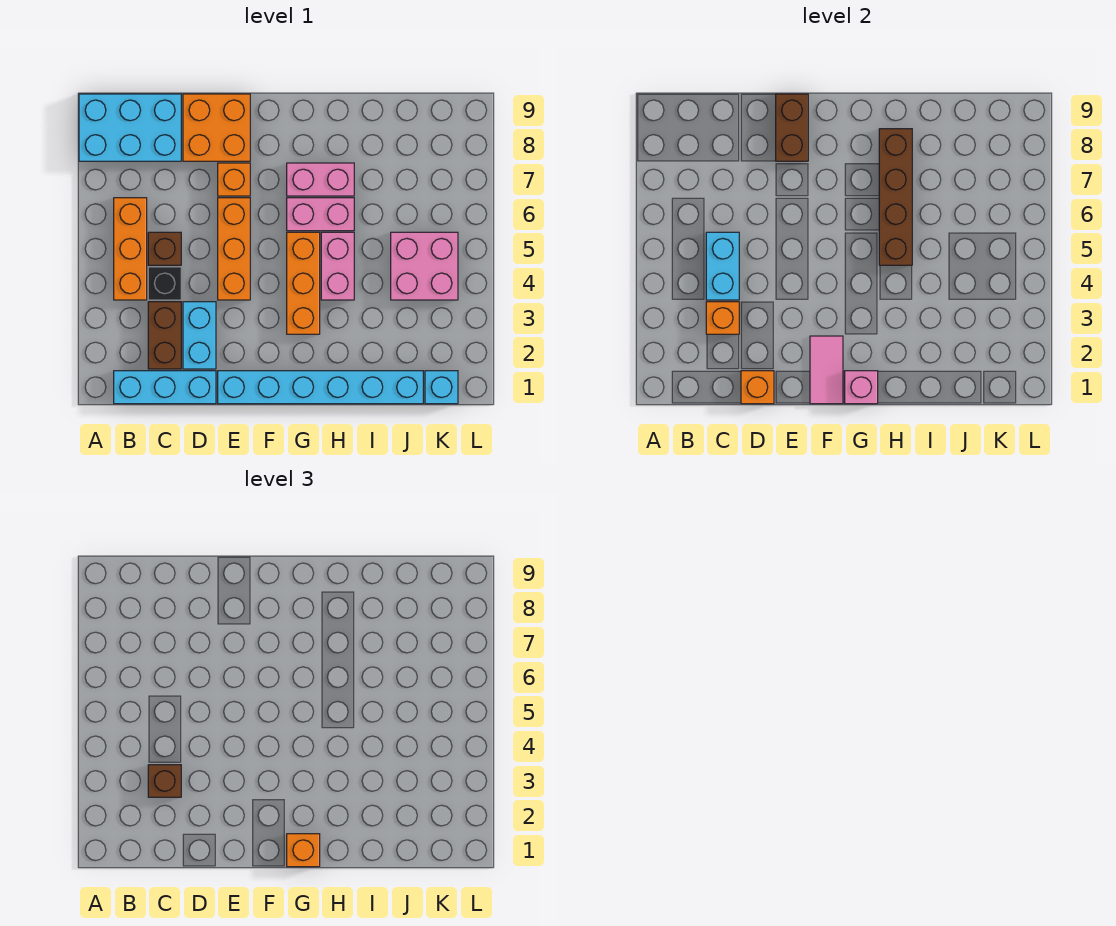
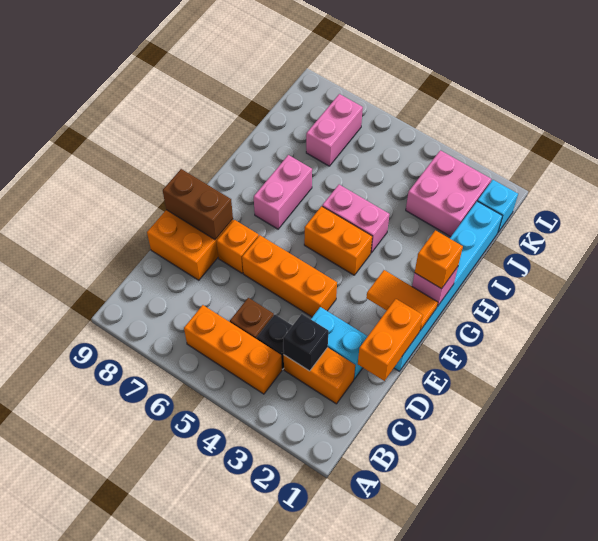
cyan 2x3 brick [79,94,181,161] -> none
cyan 1x3 brick [114,371,216,404] -> none
brown 1x2 brick [148,302,181,369] -> orange 1x2 brick [284,348,355,404]
orange 1x1 brick [706,302,739,334] -> black 1x1 brick [283,314,329,371]
brown 1x1 brick [148,765,181,797] -> none
cyan 1x2 brick [706,232,739,300] -> none
orange 1x1 brick [741,371,774,404] -> orange 1x2 brick [358,299,423,381]
pink 1x2 tile [810,336,843,404] -> orange 1x2 tile [366,270,438,330]
orange 1x3 brick [287,232,320,334] -> orange 1x2 brick [304,206,372,275]
pink 1x2 brick [287,198,354,231] -> pink 1x2 brick moved to [306,94,363,166]
brown 1x4 brick [879,129,912,265] -> none
pink 2x2 brick [391,232,458,300] -> pink 2x2 brick moved to [406,150,491,237]

